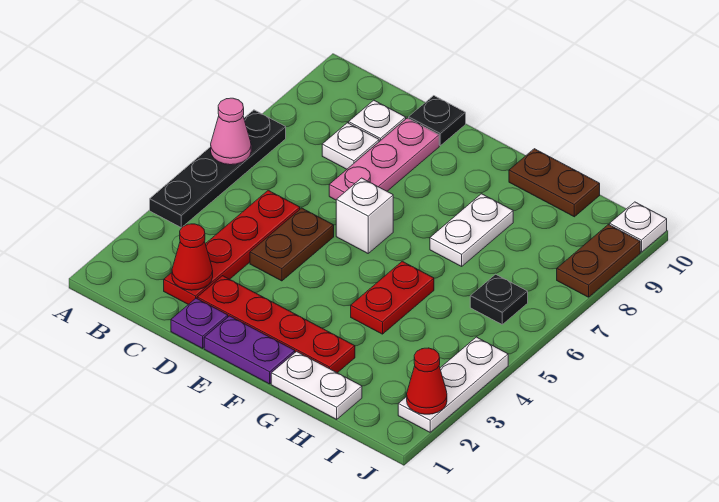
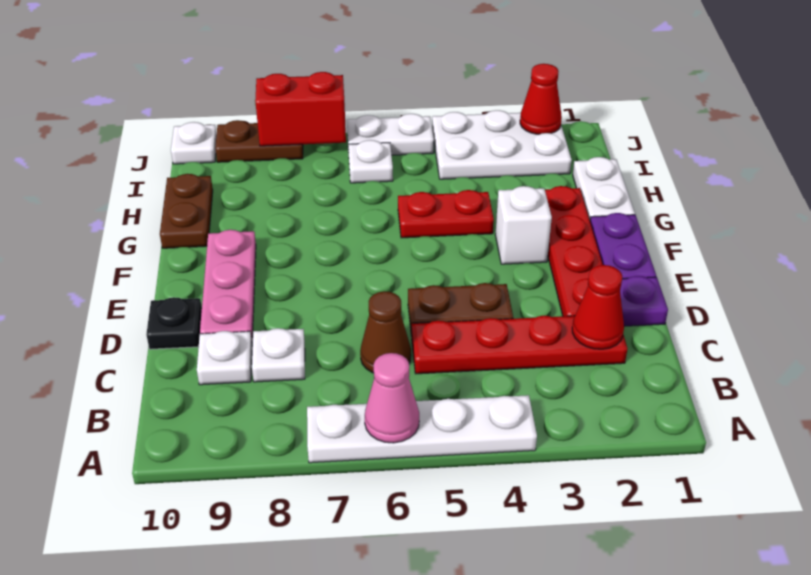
black 1x4 plate [150,110,286,228] -> white 1x4 plate [307,395,537,463]
none -> brown 1x1 cone [360,291,411,373]
pink 1x3 plate [329,118,439,200] -> pink 1x3 plate turned to [200,230,256,340]
white 1x1 brick [336,178,393,253] -> white 1x1 brick moved to [495,186,552,264]
white 1x2 plate [430,194,513,266] -> white 1x2 plate moved to [347,114,434,155]
black 1x1 plate [470,274,528,324] -> white 1x1 plate [348,140,393,183]
white 1x3 plate [398,337,508,432] -> white 2x3 plate [432,110,572,179]
none -> red 1x2 brick [255,72,346,146]

